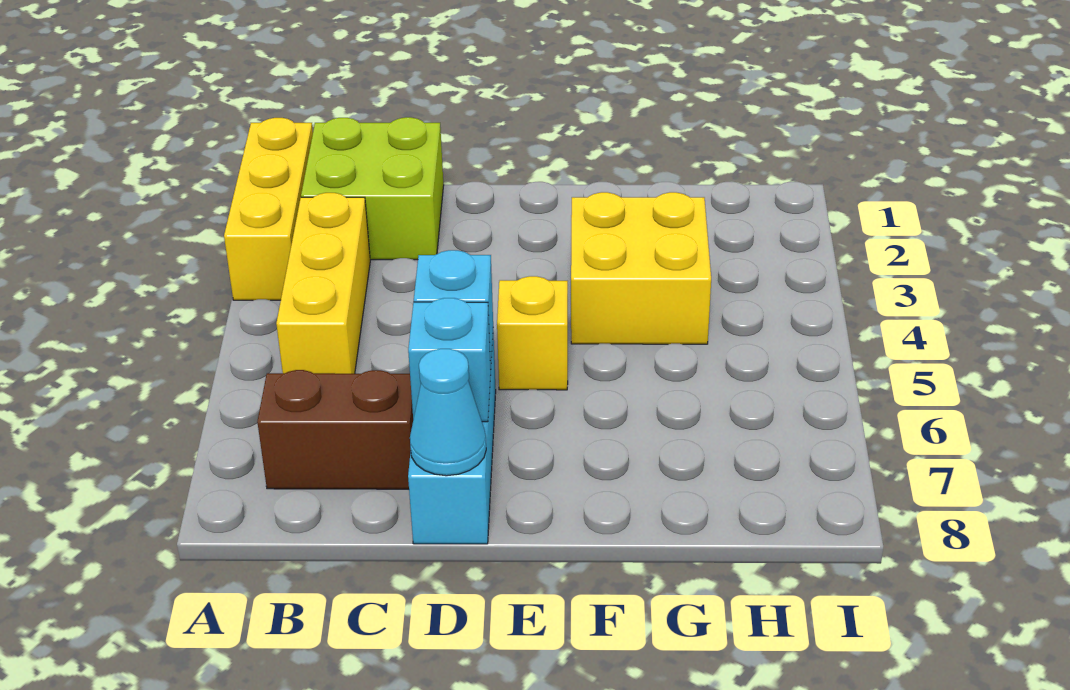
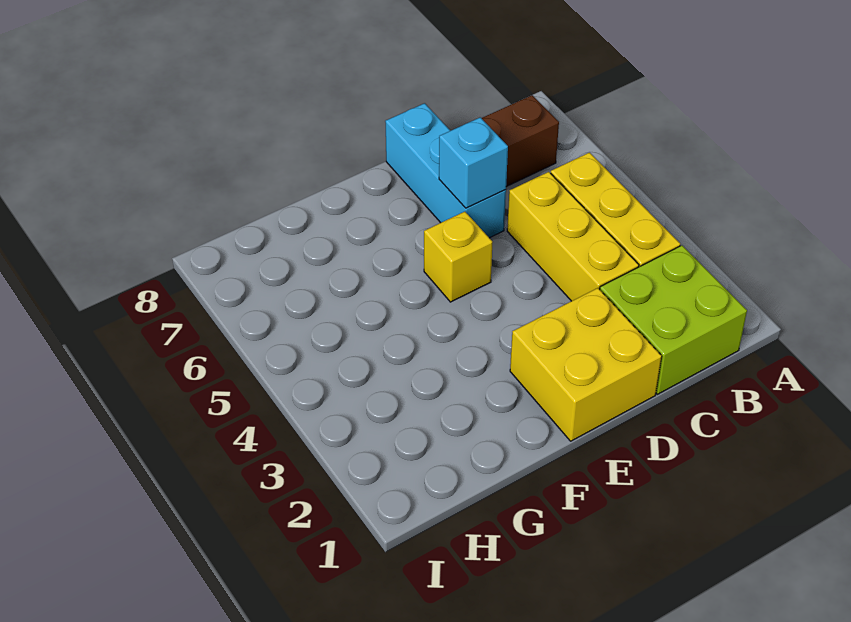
yellow 1x3 brick [224,118,313,300] -> yellow 1x3 brick moved to [507,172,639,301]
cyan 1x1 brick [408,298,491,422] -> none
cyan 1x1 cone [410,349,486,476] -> none
yellow 2x2 brick [571,192,711,344] -> yellow 2x2 brick moved to [510,288,662,441]

